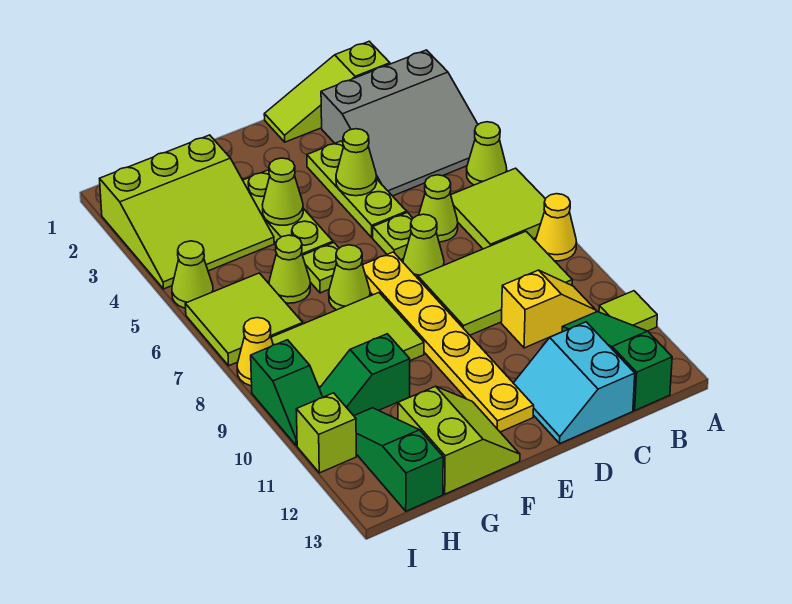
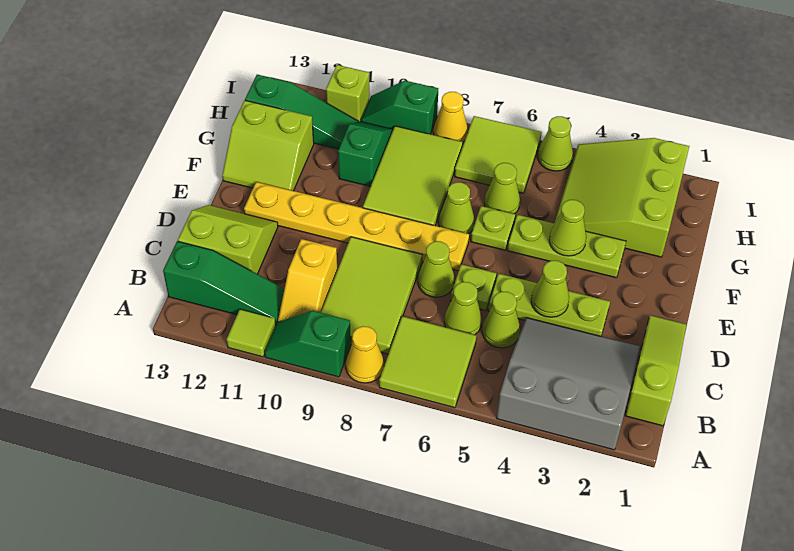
grey 3x3 slope [321,50,478,196] -> grey 3x3 slope turned to [497,318,640,450]
lime 1x1 cone [467,122,507,185] -> lime 1x1 cone moved to [482,292,520,348]
none -> green 1x2 slope [265,311,351,377]
cyan 2x2 slope [514,322,635,443] -> lime 2x2 slope [178,205,278,274]

